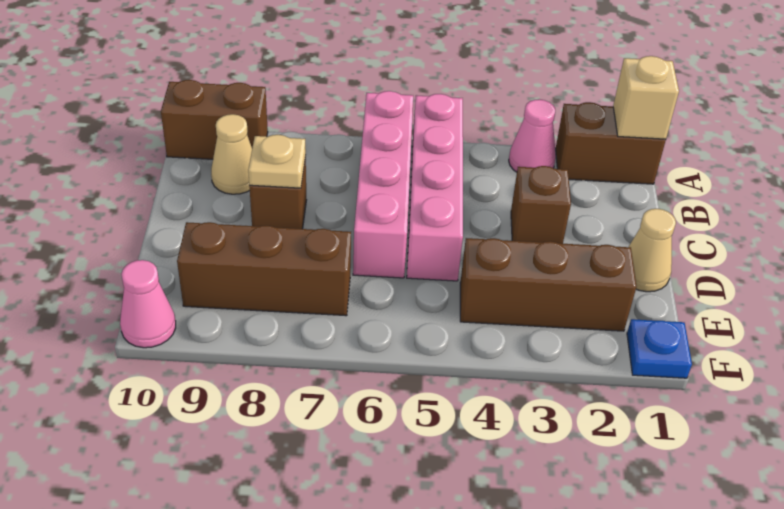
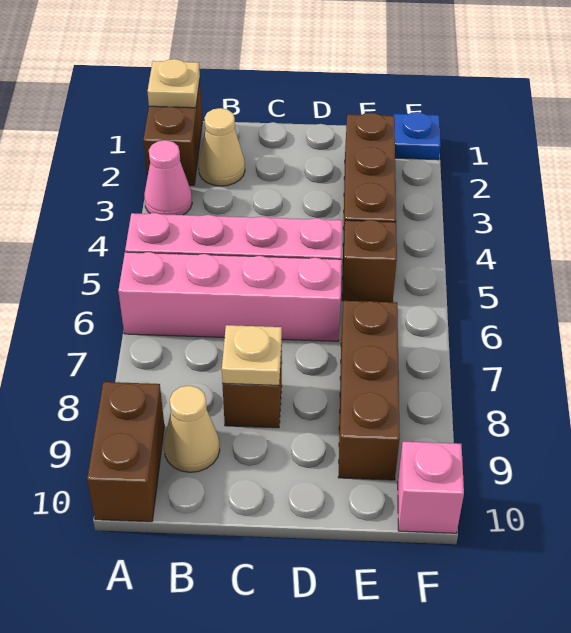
tan 1x1 brick [613,56,679,139] -> tan 1x1 plate [147,59,200,108]
brown 1x1 brick [511,166,571,244] -> brown 1x1 brick moved to [342,220,397,302]
tan 1x1 cone [629,209,676,292] -> tan 1x1 cone moved to [198,108,245,186]
pink 1x1 cone [120,260,176,348] -> pink 1x1 brick [398,442,464,533]

